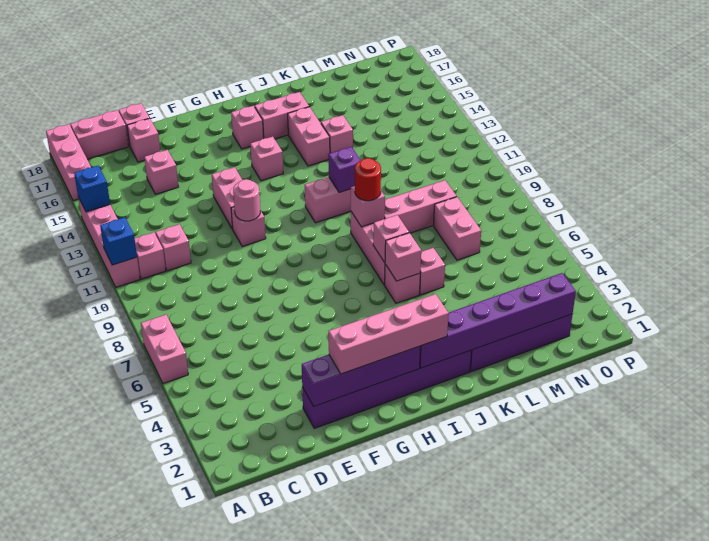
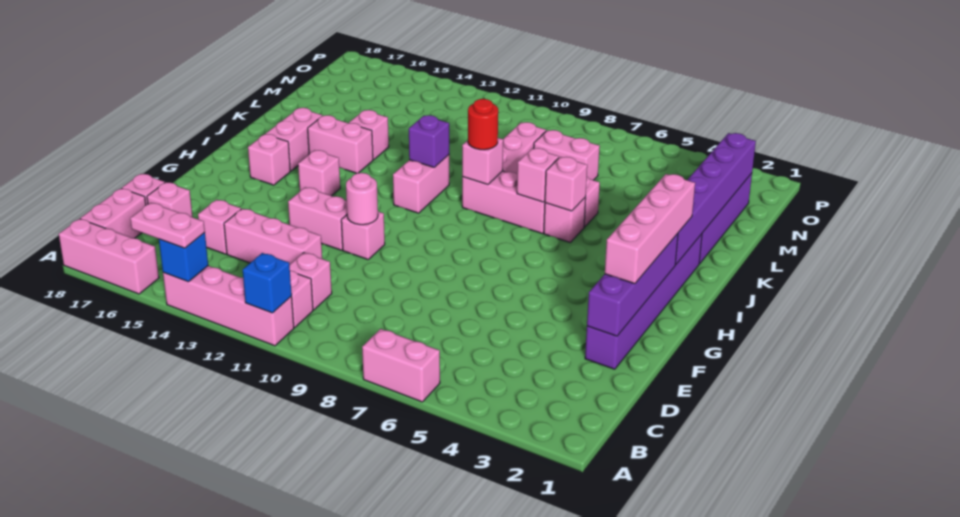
none -> pink 1x2 plate [130,203,205,248]
none -> pink 1x3 brick [224,209,322,265]

